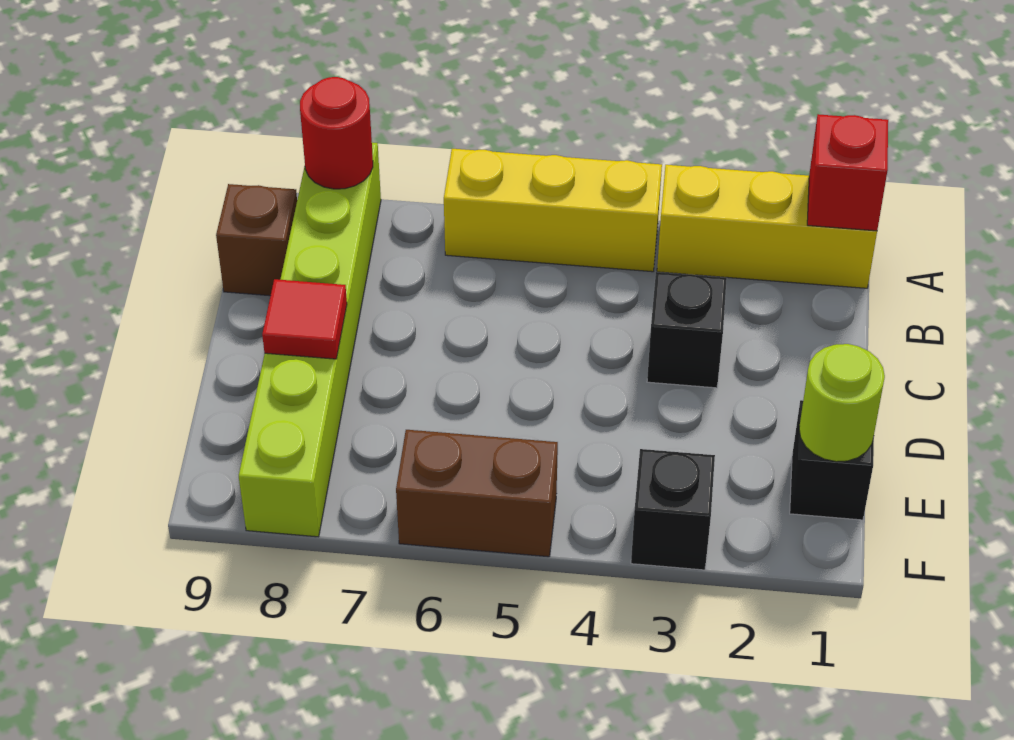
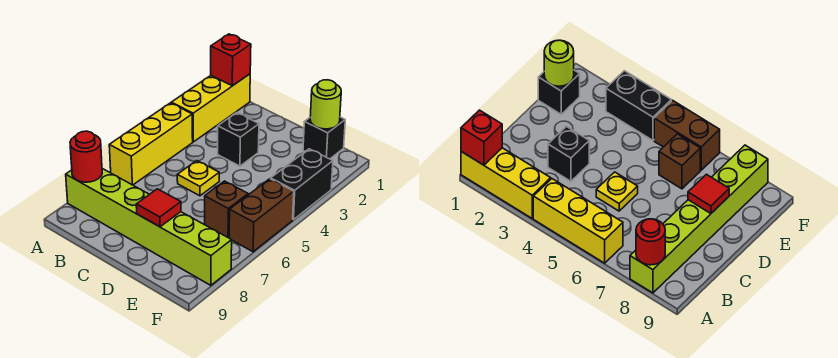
brown 1x1 brick [216,184,297,296] -> brown 1x1 brick moved to [205,181,248,238]
none -> yellow 1x1 plate [177,161,219,196]
black 1x1 brick [631,449,715,570] -> black 1x2 brick [271,149,333,220]

